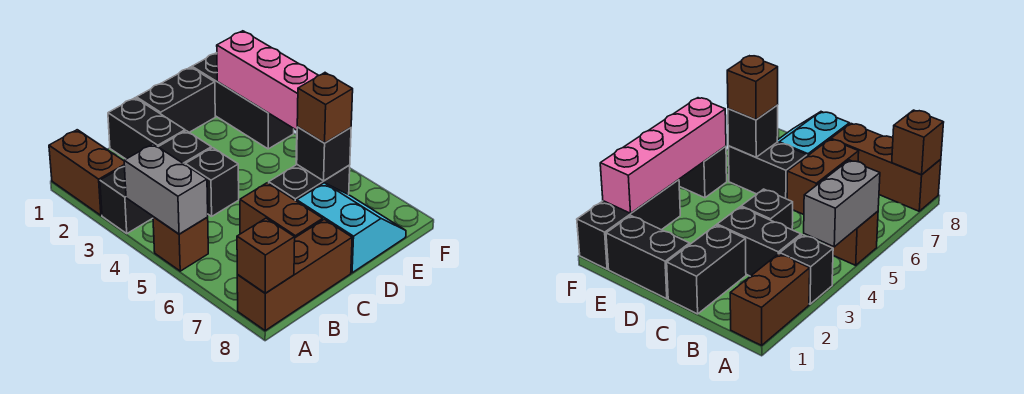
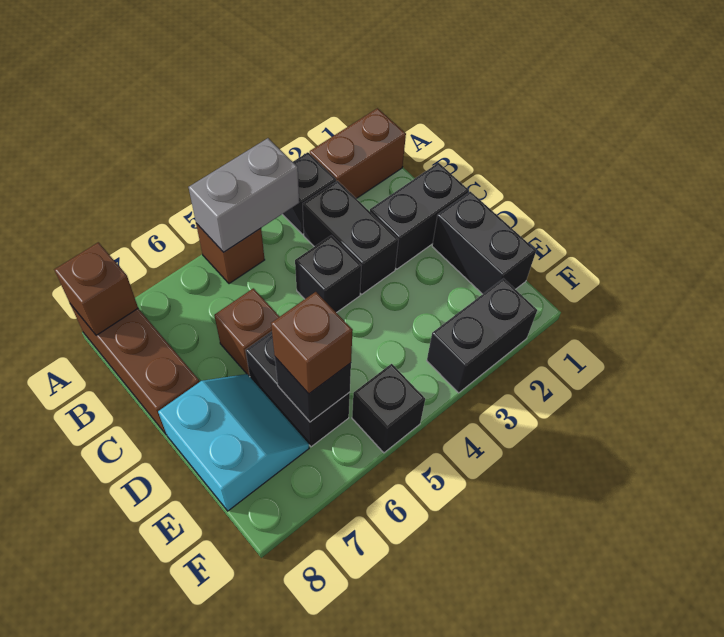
brown 1x2 brick [240,183,323,237] -> brown 1x1 brick [214,288,280,375]
cyan 2x2 slope [297,183,406,273] -> cyan 2x2 slope turned to [158,374,309,511]
black 1x3 brick [192,53,294,149] -> black 1x2 brick [427,279,537,393]
pink 1x4 brick [217,31,319,130] -> none

